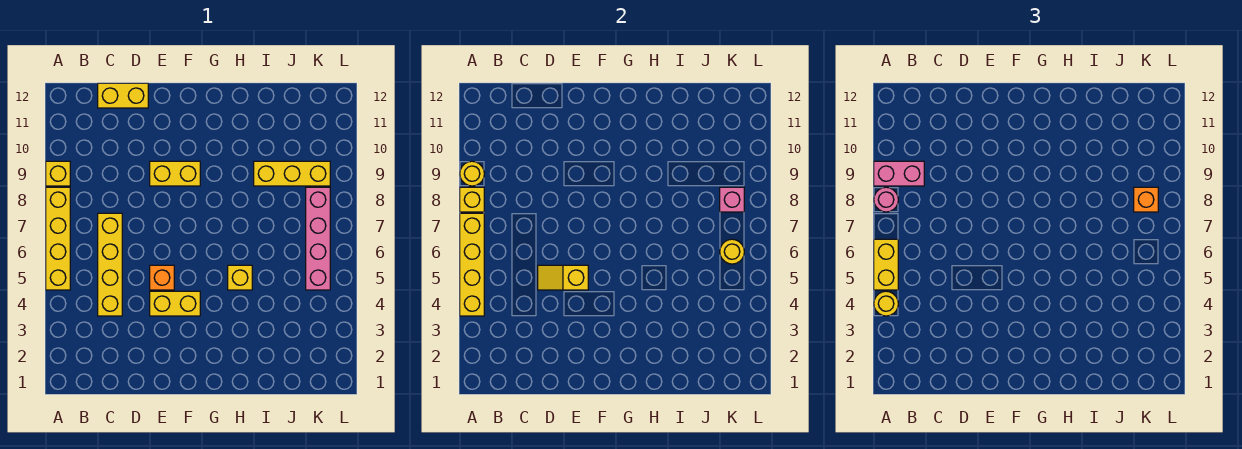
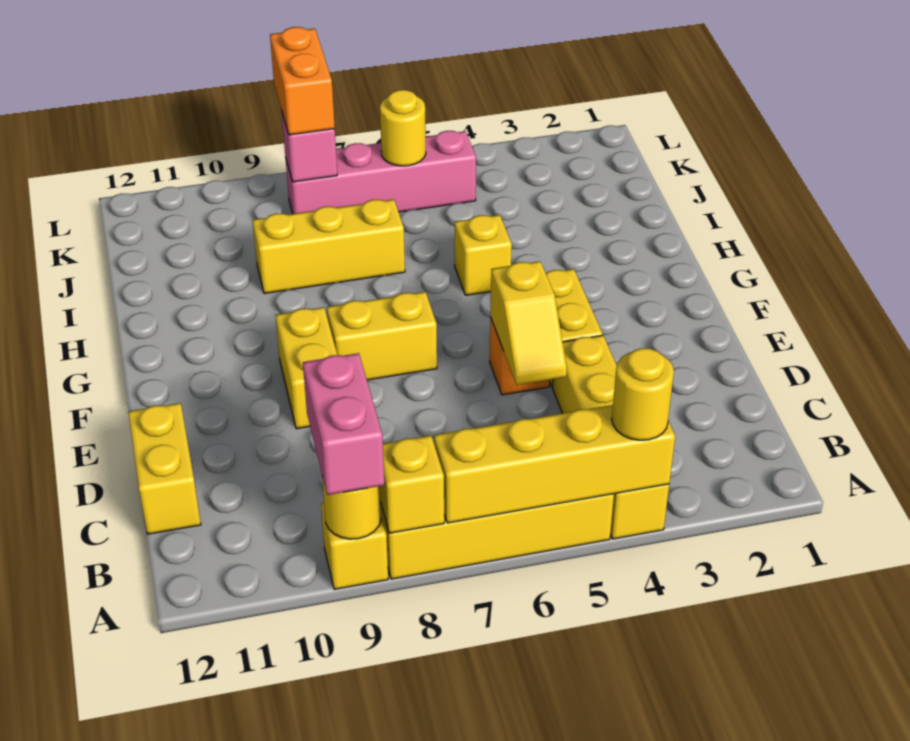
yellow 1x2 brick [874,239,898,290] -> yellow 1x2 brick moved to [327,292,437,380]
pink 1x1 round brick [874,187,898,212] -> none
yellow 1x4 brick [98,213,122,316] -> yellow 1x4 brick turned to [552,335,669,539]
yellow 1x3 brick [254,161,330,186] -> yellow 1x3 brick turned to [253,199,405,294]
orange 1x1 brick [1134,187,1158,212] -> orange 1x2 brick [270,27,335,135]

